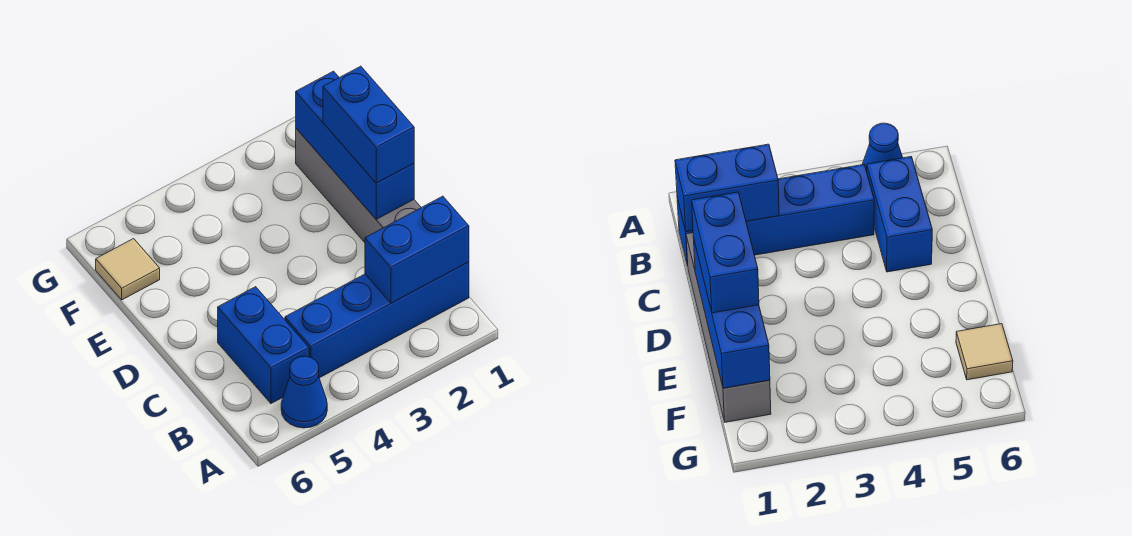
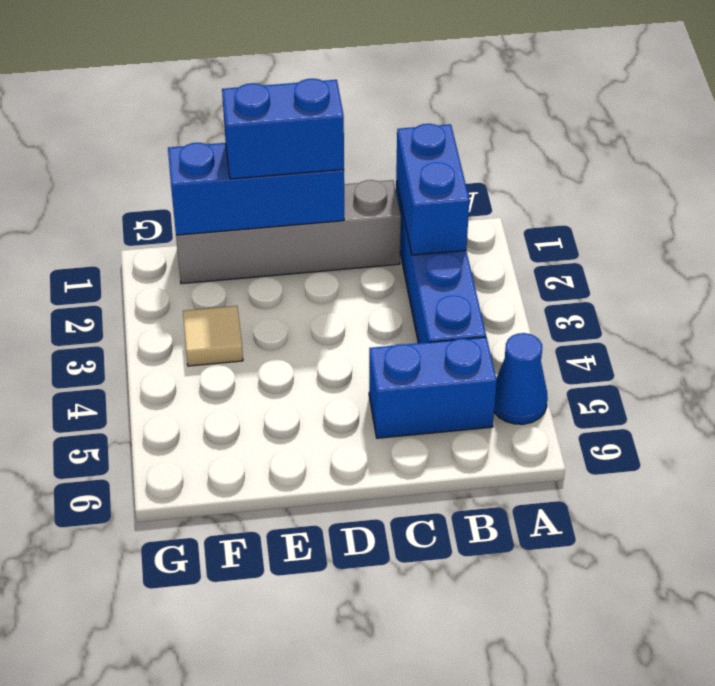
tan 1x1 tile [96,239,160,300] -> tan 1x1 tile moved to [183,306,243,366]

